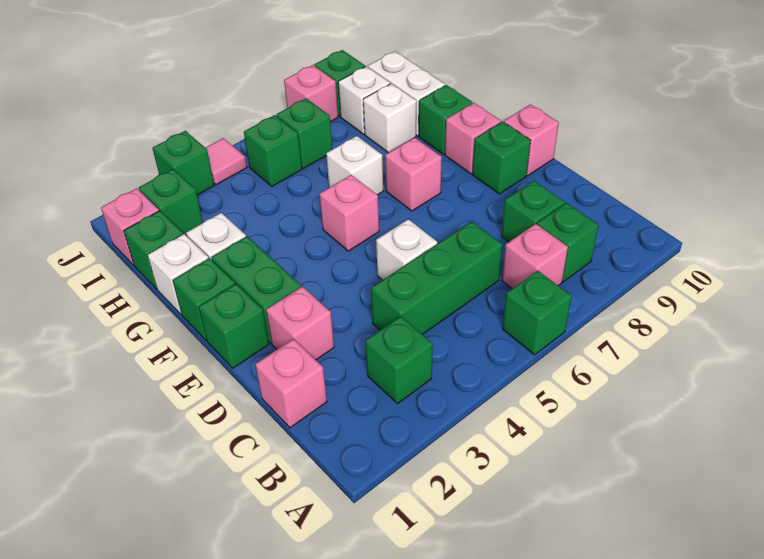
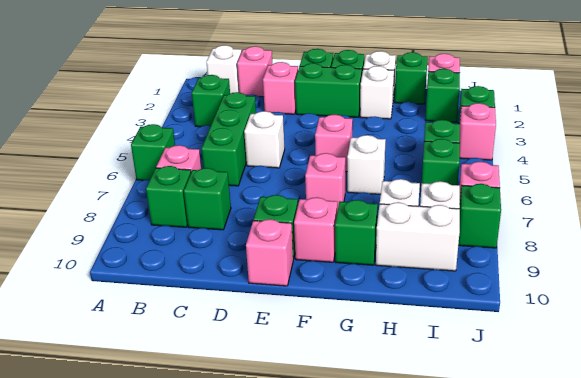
none -> white 1x1 brick [206,45,242,93]
pink 1x1 tile [206,138,247,185] -> pink 1x1 brick [460,103,496,160]

